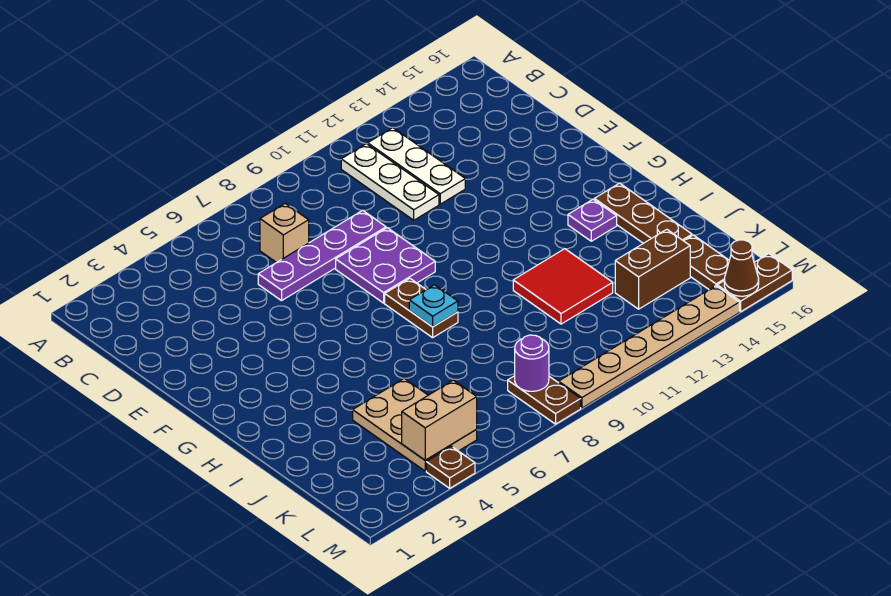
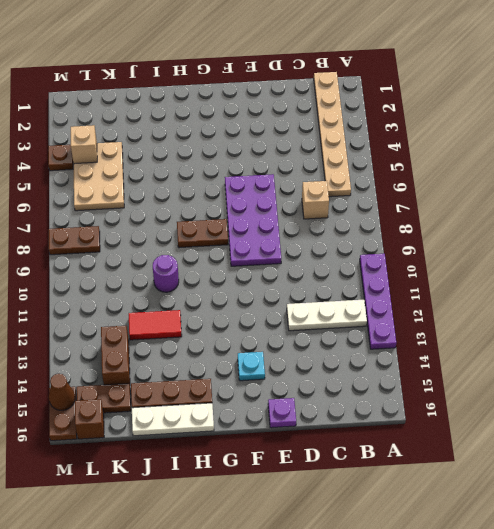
white 1x3 plate [341,144,439,220] -> white 1x3 plate moved to [132,403,214,436]
purple 1x4 plate [258,210,386,301] -> purple 1x4 plate moved to [360,254,396,349]
purple 2x2 plate [336,228,435,303] -> purple 2x4 plate [225,174,281,266]
cyan 1x1 plate [409,285,458,327] -> cyan 1x1 plate moved to [238,352,265,381]
purple 1x1 plate [568,199,617,241] -> purple 1x1 plate moved to [268,398,296,428]
red 2x2 tile [513,249,613,324] -> red 1x2 tile [129,310,182,340]
tan 2x3 plate [353,378,477,471] -> tan 2x3 plate turned to [74,142,124,211]
tan 1x2 brick [402,380,477,460] -> tan 1x1 brick [71,125,97,164]
purple 1x1 round brick [515,335,549,391] -> purple 1x1 round brick moved to [153,255,179,292]
none -> brown 1x1 brick [75,399,104,439]
tan 1x6 plate [559,286,739,408] -> tan 1x6 plate moved to [314,72,351,197]

